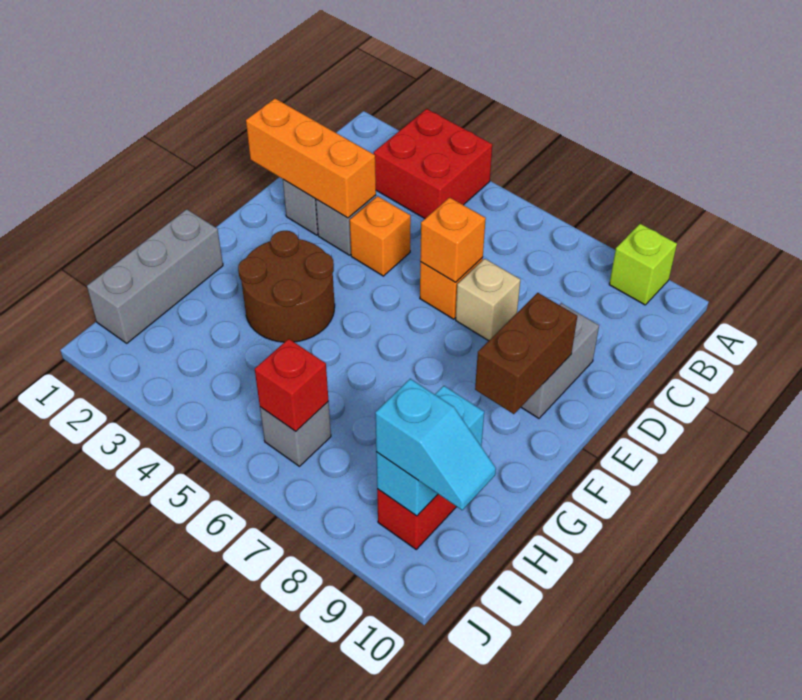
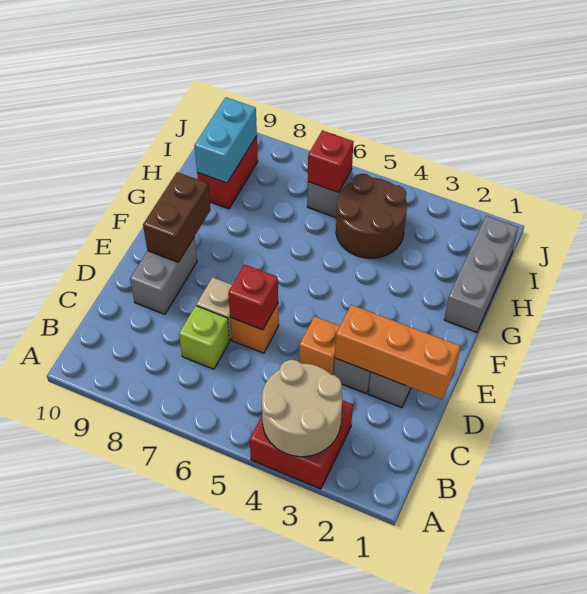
none -> tan 2x2 round brick [262,360,342,457]
lime 1x1 brick [609,224,677,305] -> lime 1x1 brick moved to [179,306,230,369]
orange 1x1 brick [420,197,486,282] -> red 1x1 brick [228,265,278,330]
brown 2x2 round brick [238,231,335,342] -> brown 2x2 round brick moved to [336,174,407,258]
cyan 1x2 slope [375,379,496,510] -> none

